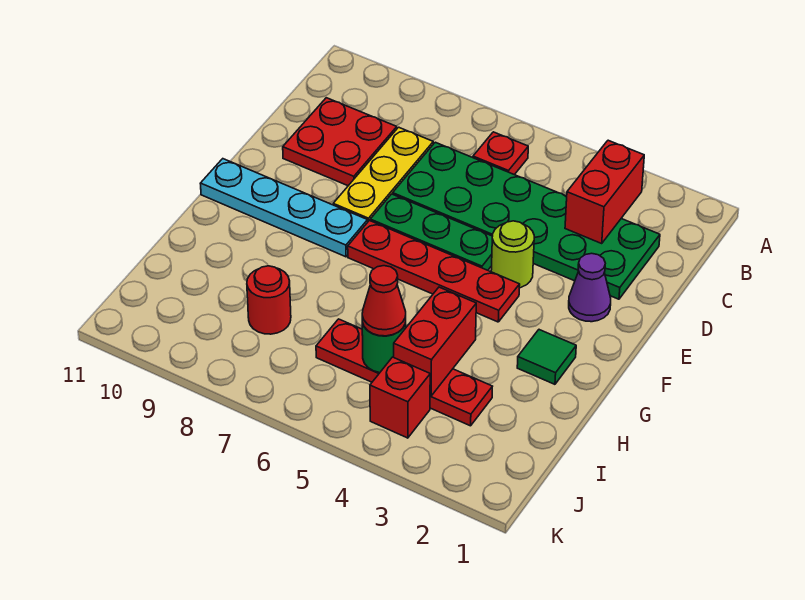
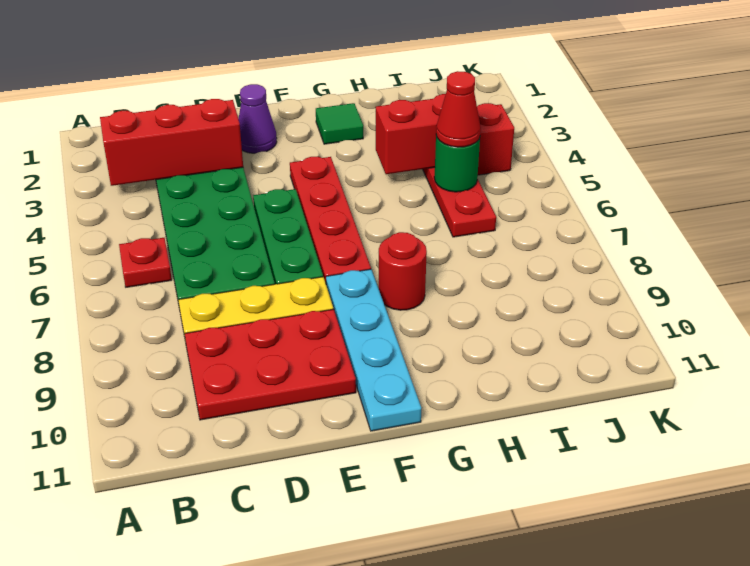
red 1x2 brick [565,140,644,243] -> red 1x3 brick [100,99,243,186]
red 2x2 plate [283,98,397,186] -> red 2x3 plate [185,309,356,420]
lime 1x1 round brick [491,221,534,288] -> none
red 1x1 round brick [247,266,291,334] -> red 1x1 round brick moved to [379,232,427,310]

